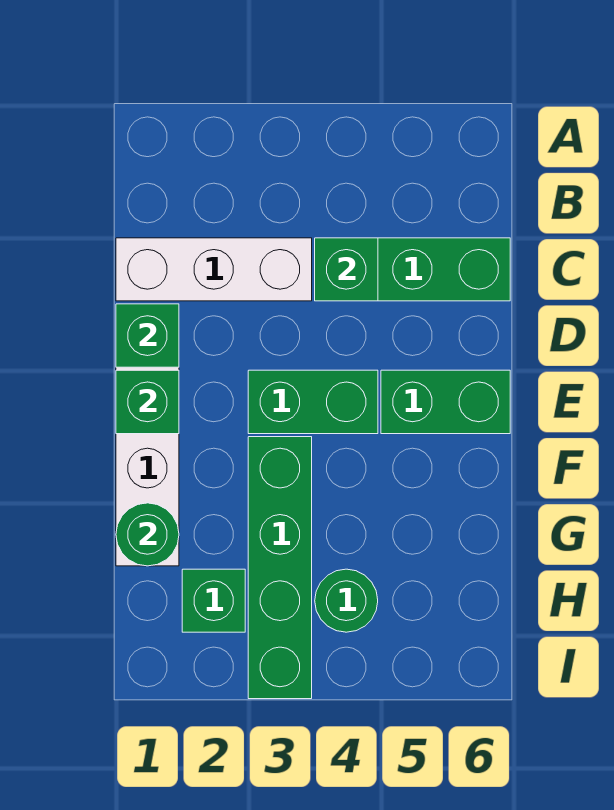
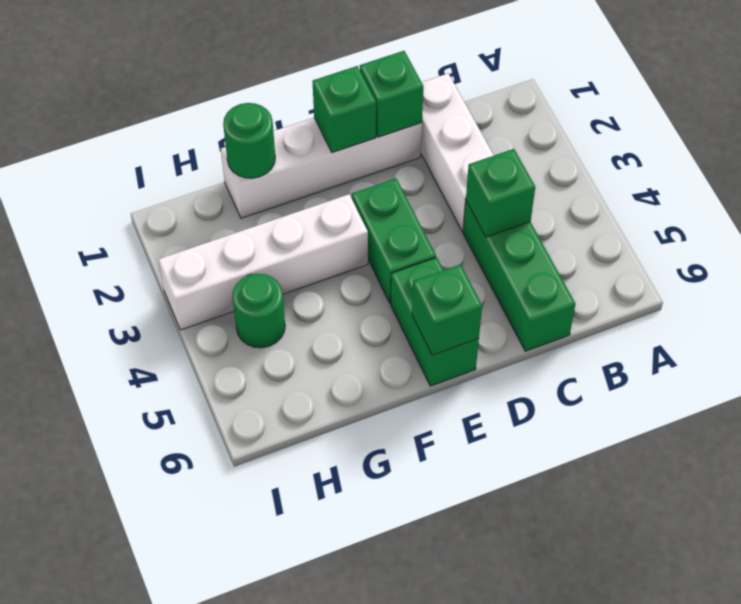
green 1x4 brick [248,437,312,699] -> white 1x4 brick [158,194,368,330]
green 1x1 brick [182,569,245,632] -> green 1x1 brick moved to [412,264,482,355]

